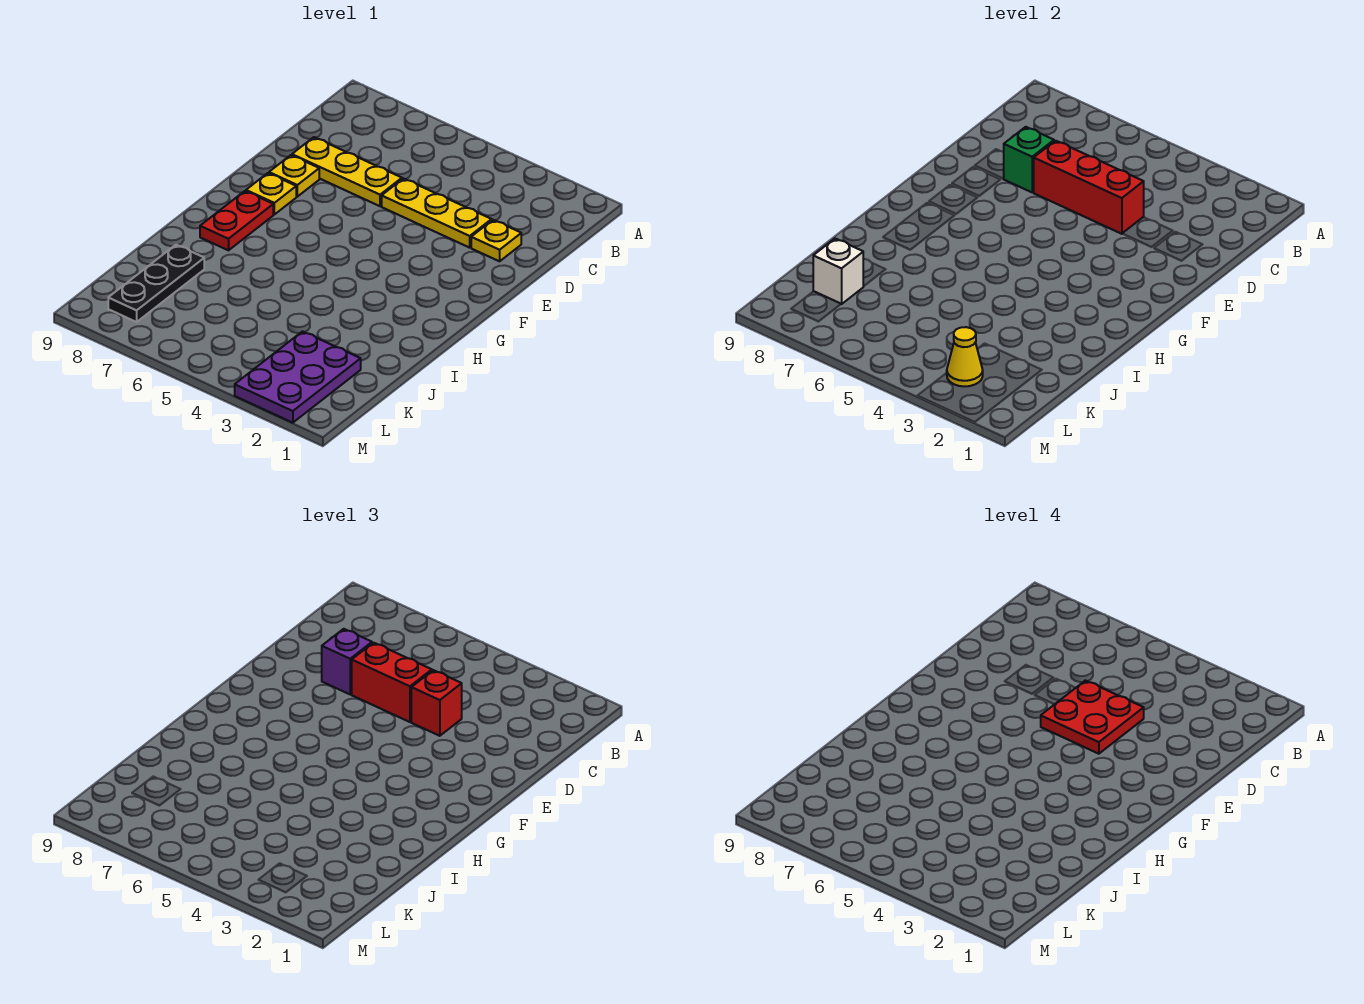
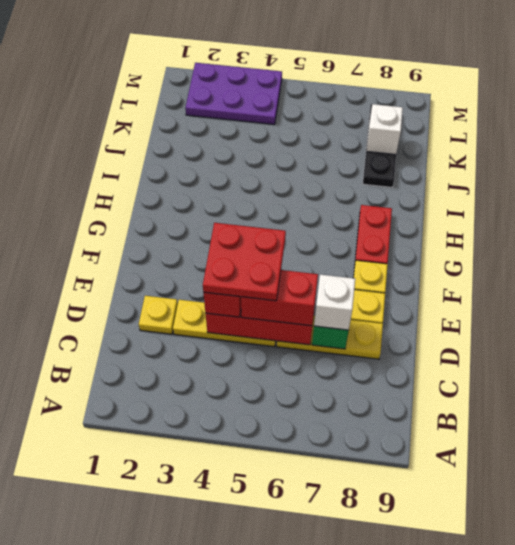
purple 1x1 brick [322,629,372,694] -> white 1x1 brick [314,274,355,330]
purple 2x3 plate [235,332,361,423] -> purple 2x3 plate turned to [185,63,282,124]
yellow 1x1 cone [947,327,983,386] -> none

